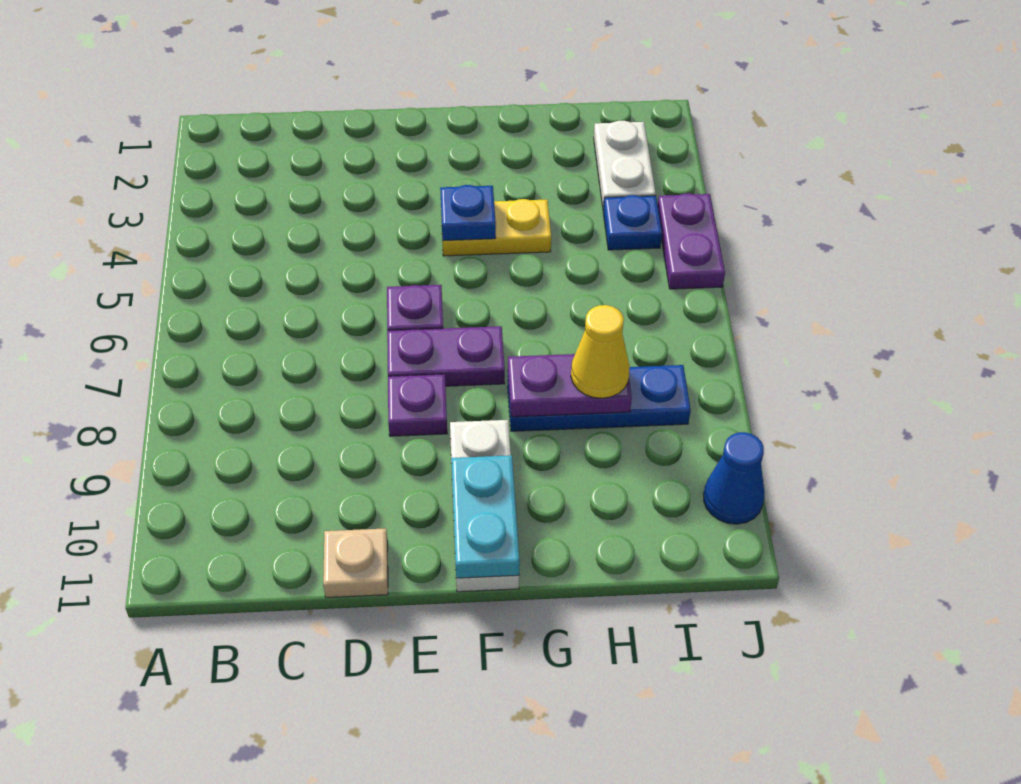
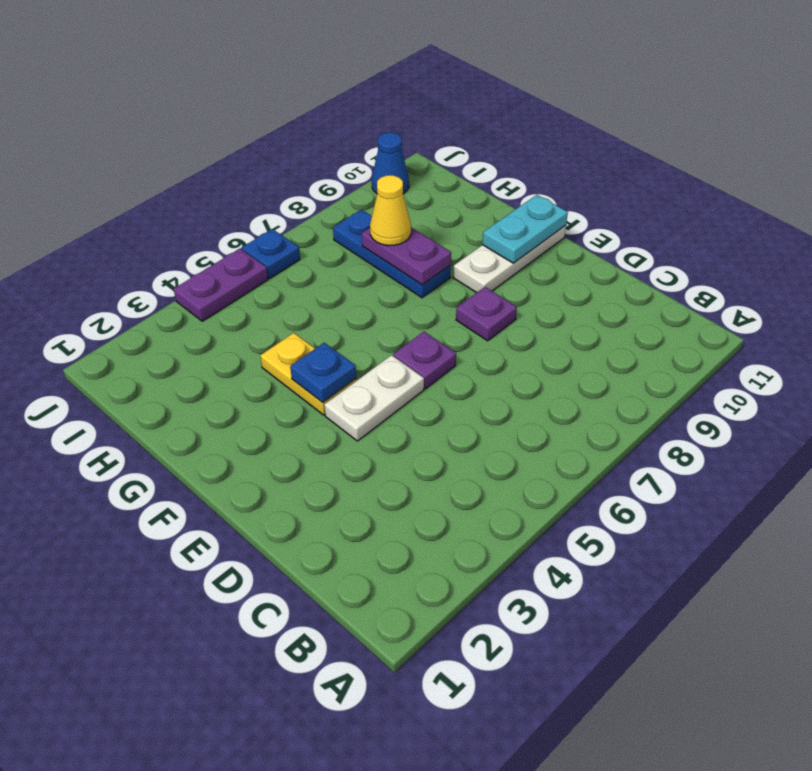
tan 1x1 plate [323,528,388,598] -> none
purple 1x2 plate [387,326,505,386] -> none
white 1x2 plate [594,121,656,210] -> white 1x2 plate moved to [324,355,424,441]
blue 1x1 plate [603,195,662,250] -> blue 1x1 plate moved to [242,229,300,278]

